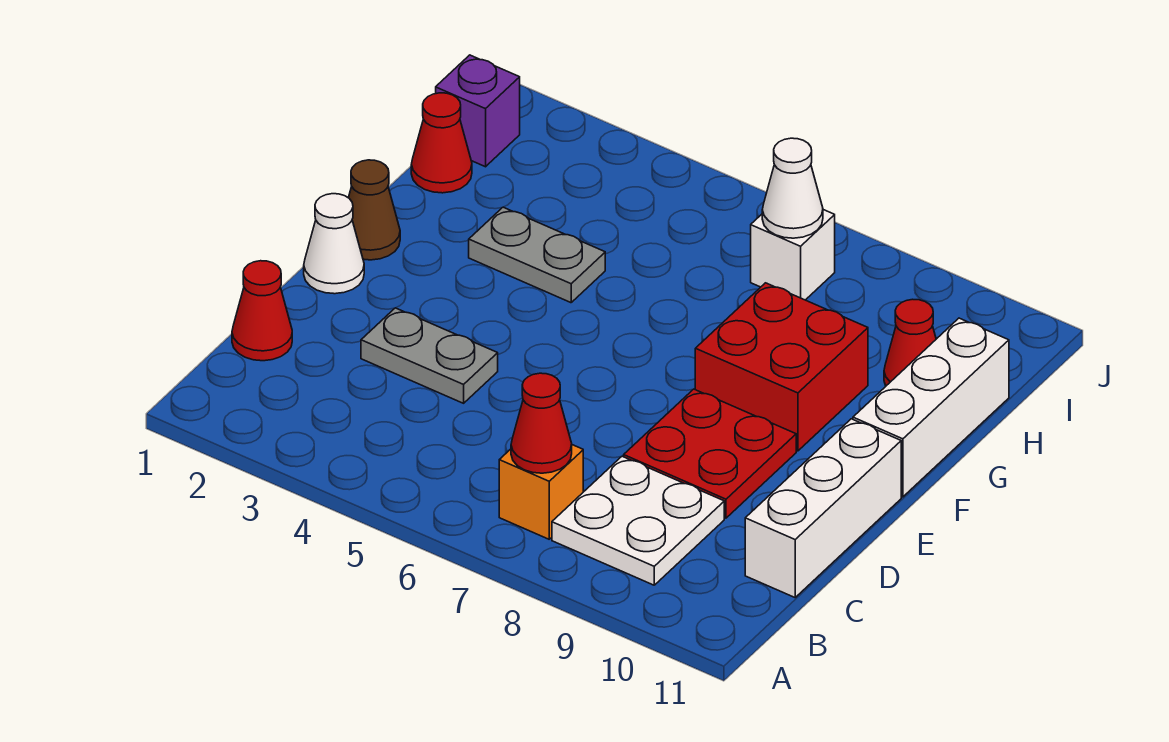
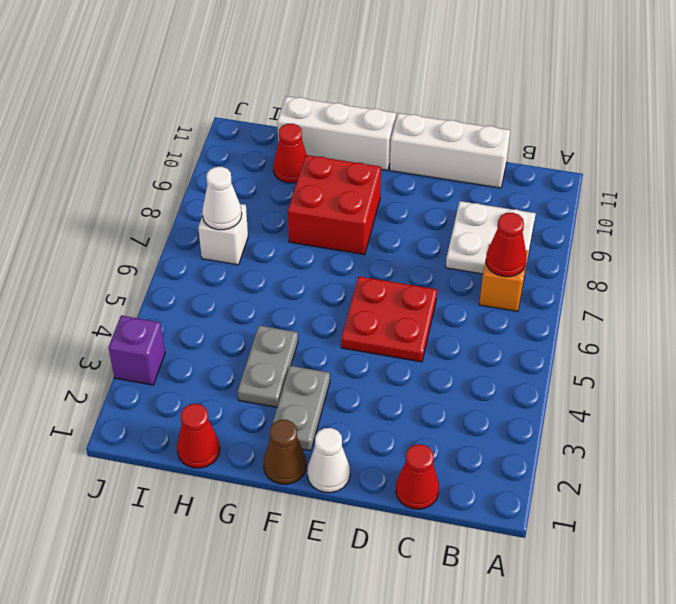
grey 1x2 plate [361,308,498,403] -> grey 1x2 plate moved to [273,366,330,451]
red 2x2 plate [624,389,796,518] -> red 2x2 plate moved to [341,276,437,362]
purple 1x1 brick [436,55,520,167] -> purple 1x1 brick moved to [108,315,165,385]

